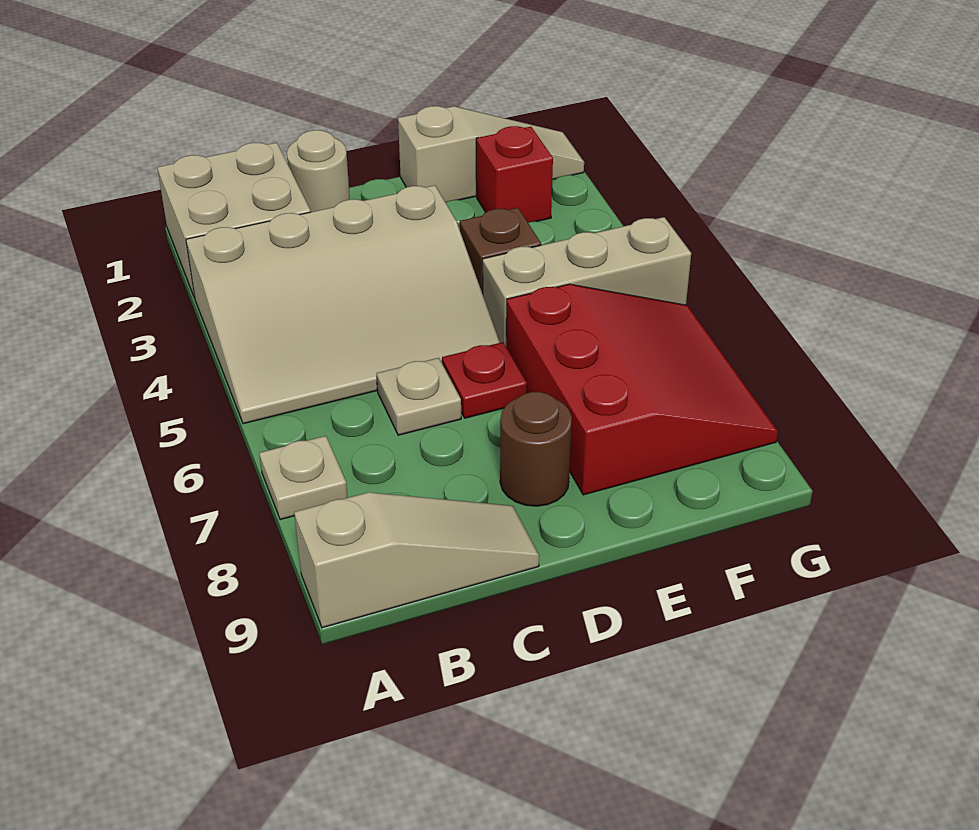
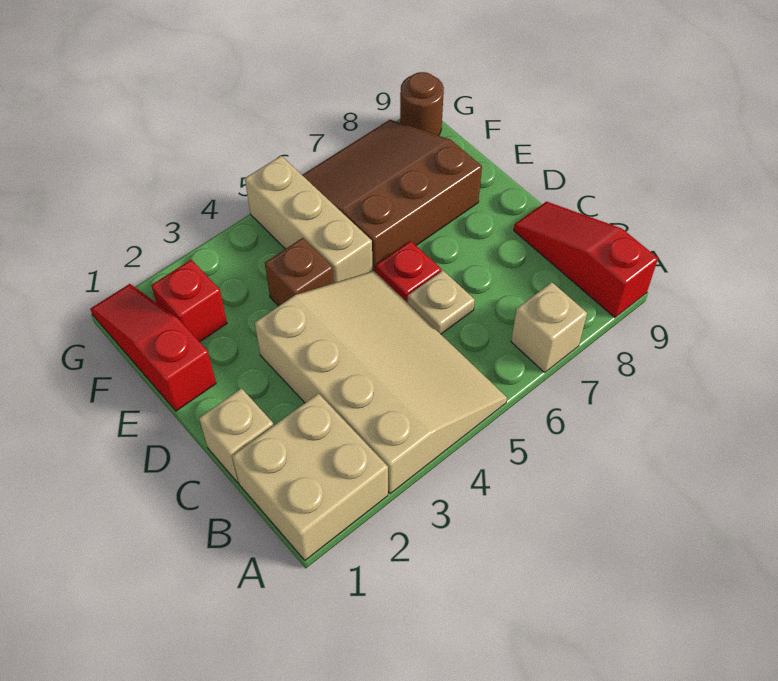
tan 1x1 plate [259,436,348,520] -> tan 1x1 brick [511,282,587,372]
tan 1x3 slope [294,492,539,628] -> red 1x3 slope [514,202,658,318]
tan 1x1 round brick [287,130,350,212] -> tan 1x1 brick [199,388,274,483]
brown 1x1 round brick [500,392,572,506] -> brown 1x1 round brick moved to [400,72,444,136]
tan 1x3 slope [398,106,584,202] -> red 1x3 slope [90,284,216,411]
red 3x3 slope [506,284,778,495] -> brown 3x3 slope [302,120,482,272]

